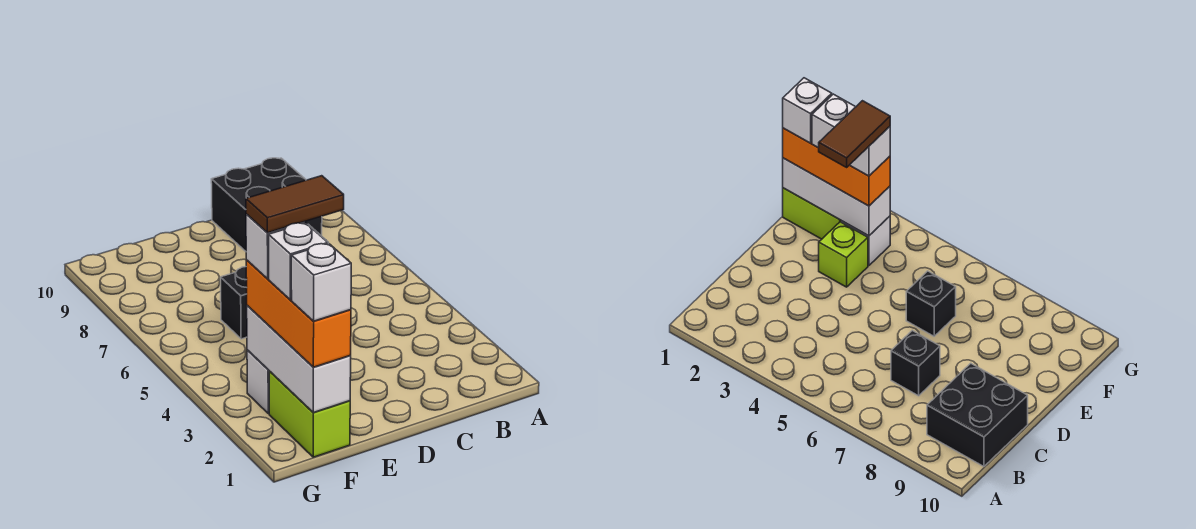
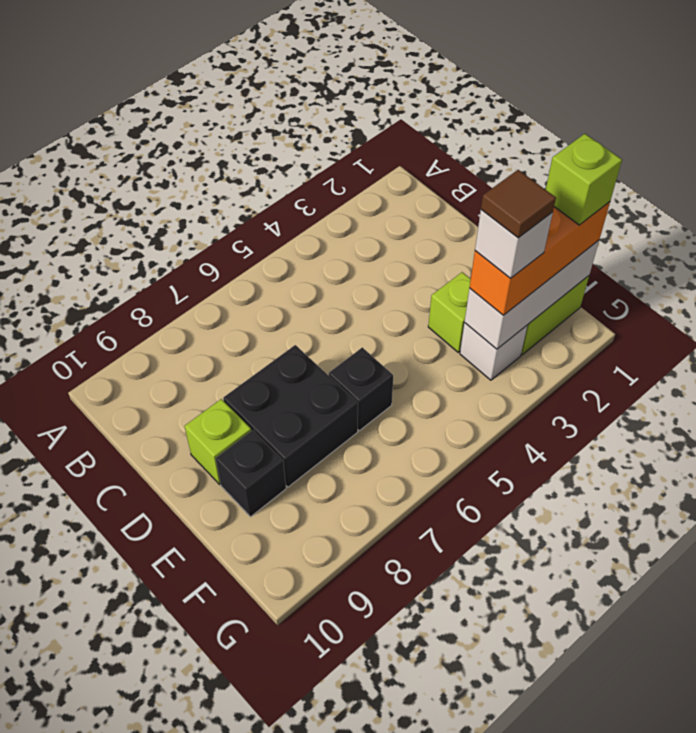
black 2x2 brick [211,158,322,251] -> black 2x2 brick moved to [223,345,358,487]
black 1x1 brick [891,330,940,396] -> black 1x1 brick moved to [216,430,286,517]
none -> lime 1x1 brick [185,399,251,484]
brown 1x2 tile [246,176,344,233] -> brown 1x1 tile [481,170,556,238]
white 1x1 brick [291,244,351,321] -> lime 1x1 brick [546,134,622,225]
white 1x1 brick [269,223,328,300] -> none

